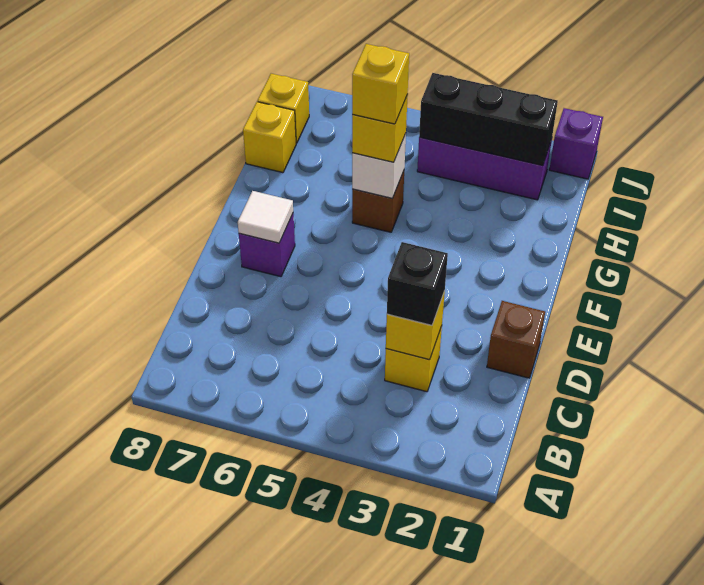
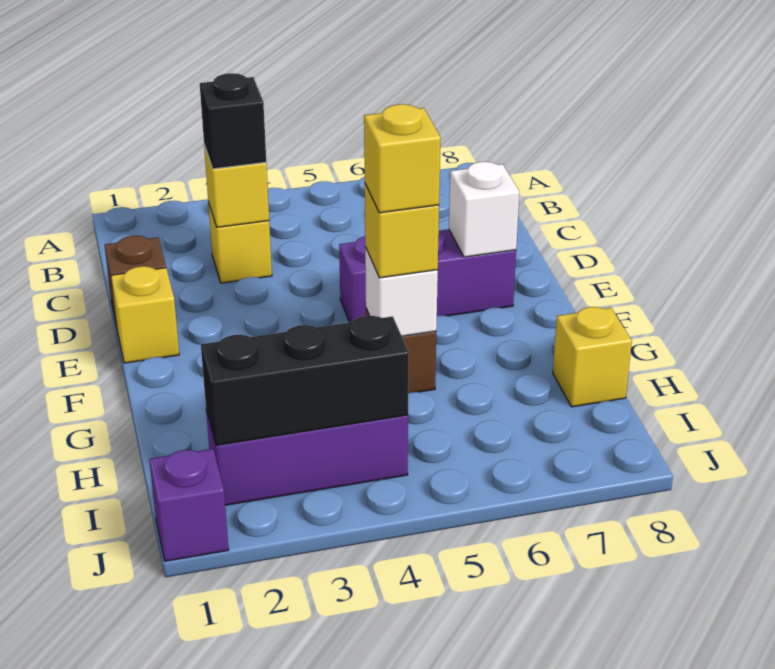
purple 1x1 brick [239,214,295,277] -> purple 1x3 brick [339,229,516,323]
white 1x1 tile [238,191,293,243] -> white 1x1 brick [449,162,519,257]
yellow 1x1 brick [258,74,309,143] -> yellow 1x1 brick moved to [111,266,179,363]

